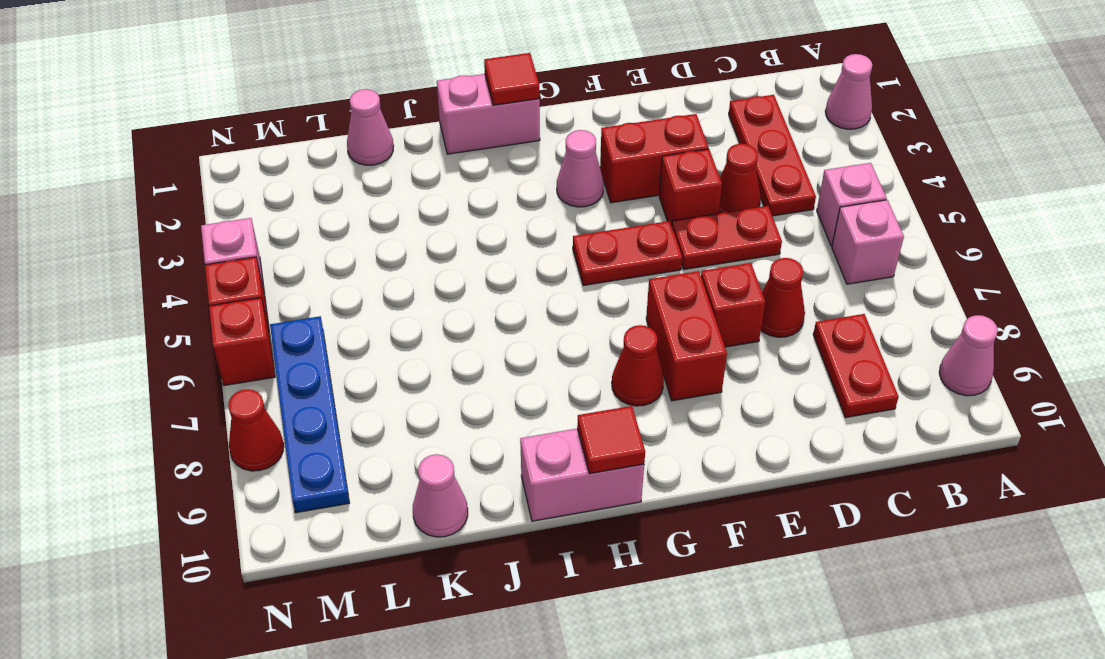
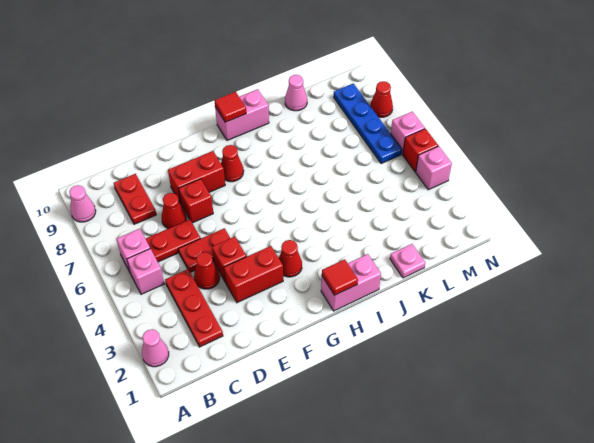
red 1x2 plate [573,221,682,286] -> red 1x2 plate moved to [146,219,201,262]
red 1x2 brick [646,271,727,401] -> red 1x2 brick turned to [168,151,225,204]
pink 1x1 cone [557,130,604,207] -> red 1x1 cone [279,240,302,277]
pink 1x1 cone [347,89,394,165] -> pink 1x1 plate [390,244,425,278]
red 1x1 brick [209,298,275,386] -> pink 1x1 brick [391,112,425,154]

